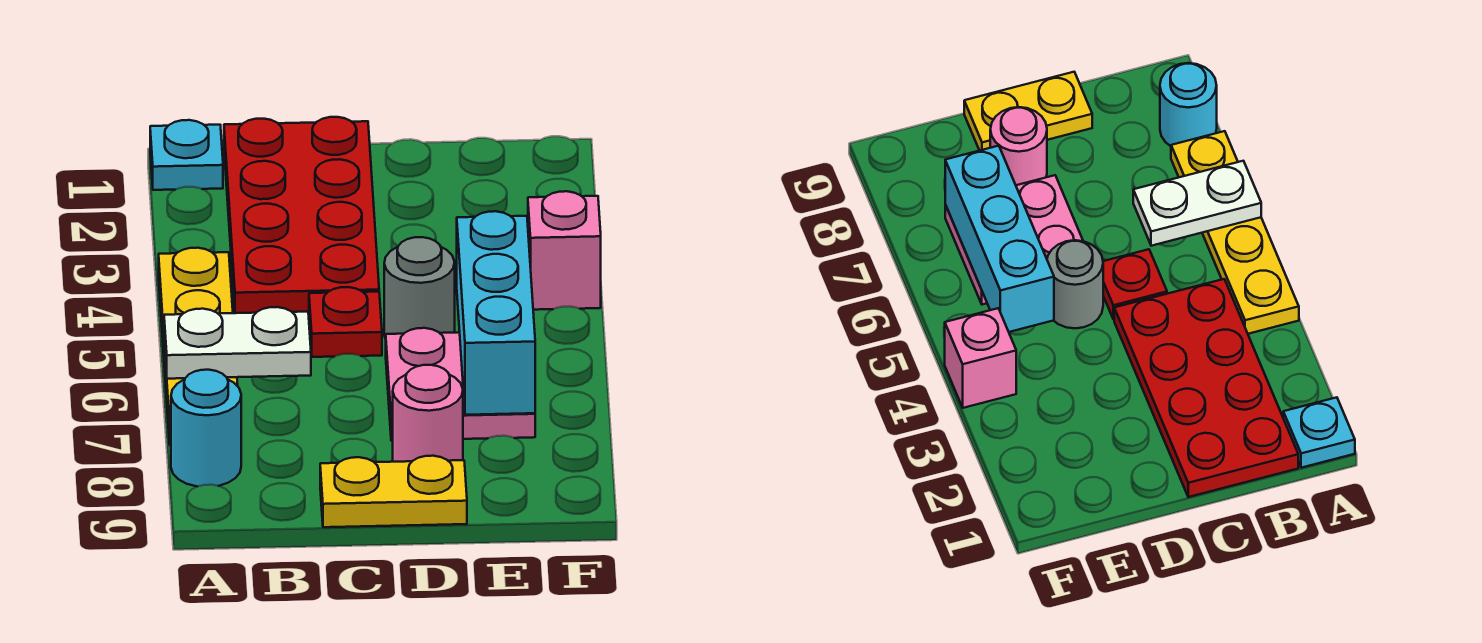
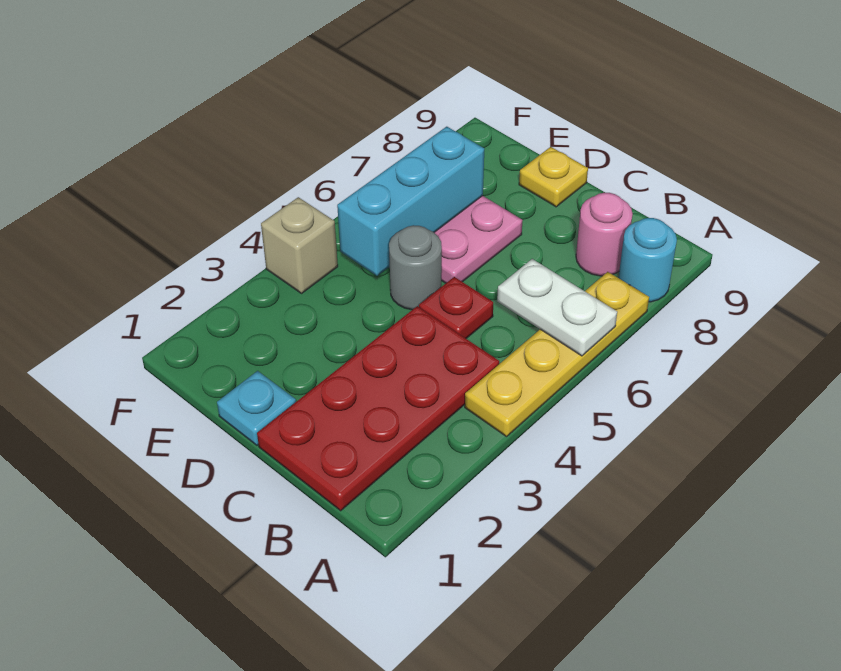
cyan 1x1 plate [150,120,223,190] -> cyan 1x1 plate moved to [217,371,296,445]
yellow 1x2 plate [320,456,467,527] -> yellow 1x1 plate [519,147,588,207]
pink 1x1 round brick [393,365,463,462] -> pink 1x1 round brick moved to [576,193,632,276]
pink 1x1 brick [528,191,601,310] -> tan 1x1 brick [261,197,338,294]

